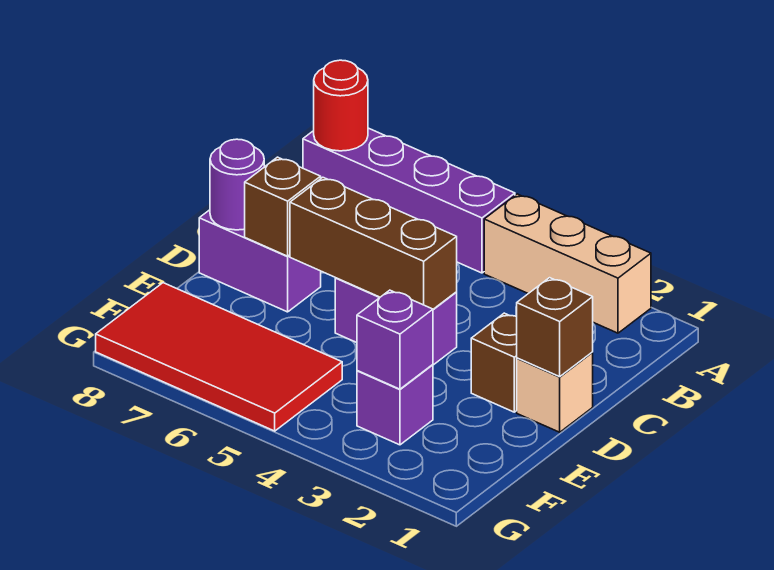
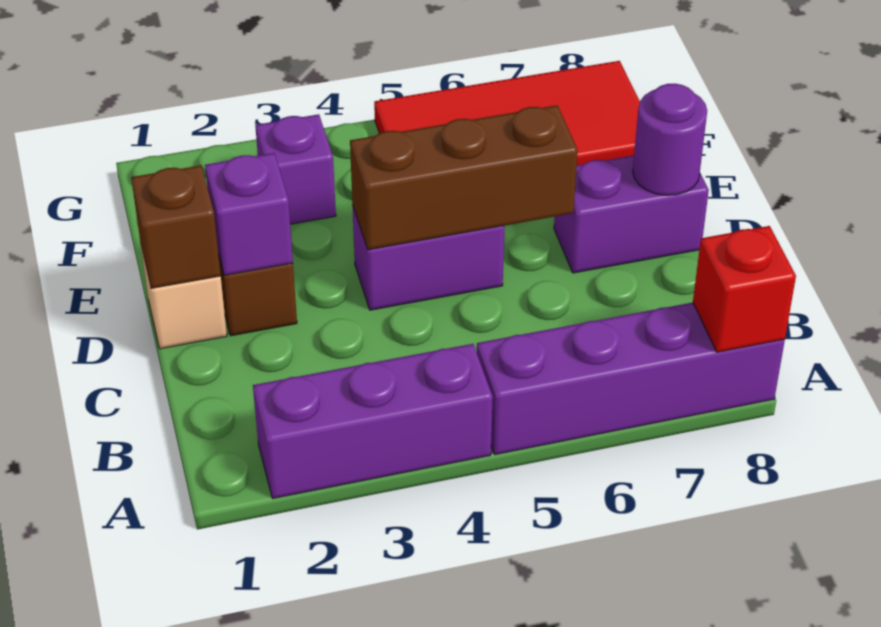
tan 1x3 brick [484,194,651,333] -> purple 1x3 brick [253,344,493,498]
red 1x1 round brick [314,60,368,151] -> red 1x1 brick [693,226,796,352]
brown 1x1 brick [245,157,321,256] -> none
purple 1x1 brick [357,290,433,389] -> purple 1x1 brick moved to [205,153,293,275]

